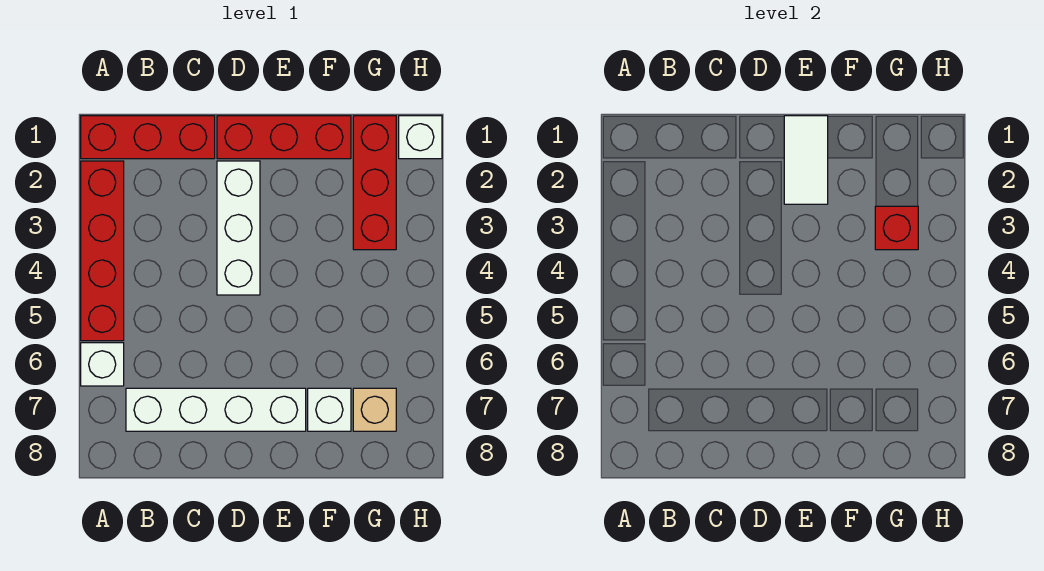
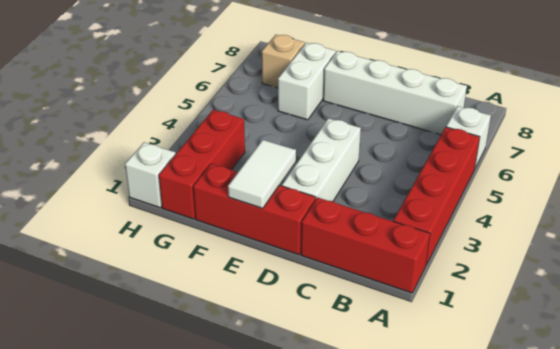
white 1x1 brick [308,388,351,431] -> white 1x2 brick [278,43,336,120]
red 1x1 brick [875,206,918,250] -> none

